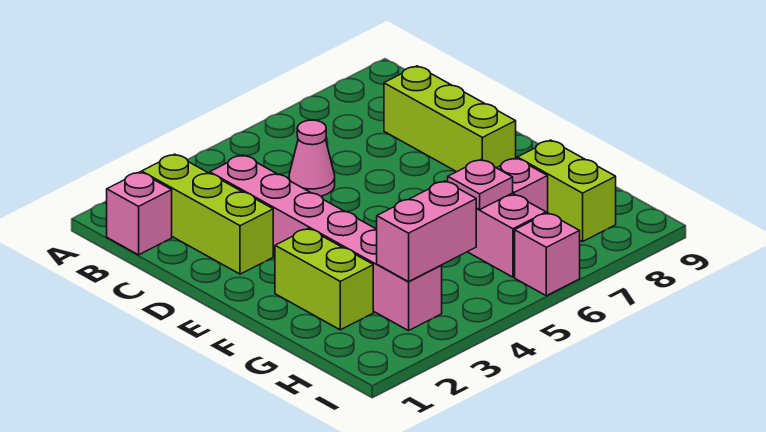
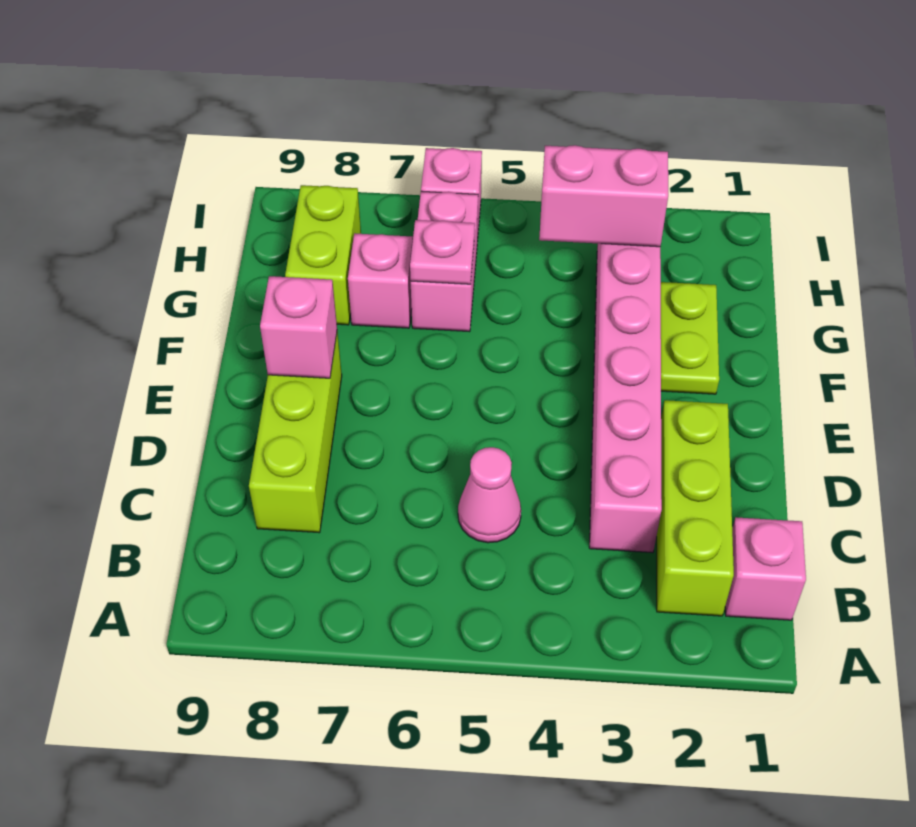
none -> pink 1x1 brick [260,276,337,378]
lime 1x2 brick [275,228,373,330] -> lime 1x2 plate [661,282,719,394]

